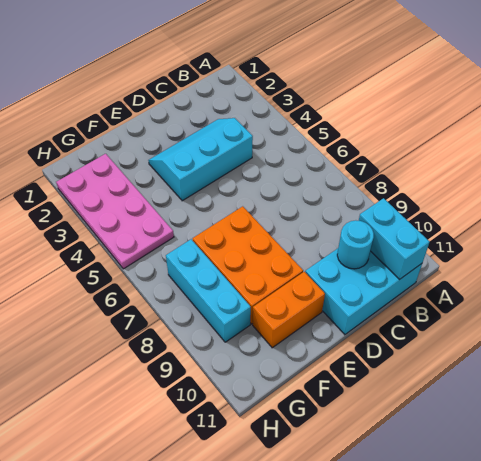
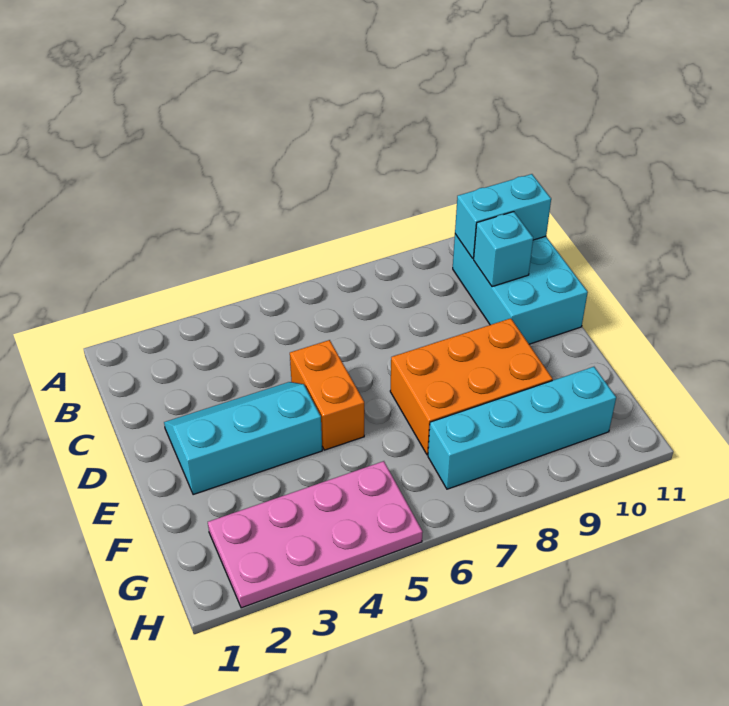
cyan 2x3 slope [148,118,253,201] -> cyan 2x3 slope turned to [164,382,322,495]
cyan 1x1 round brick [337,220,374,269] -> cyan 1x1 brick [474,212,533,287]
orange 1x2 brick [253,272,325,348] -> orange 1x2 brick moved to [290,340,364,450]
cyan 1x3 brick [166,239,251,342] -> cyan 1x4 brick [428,367,616,489]

